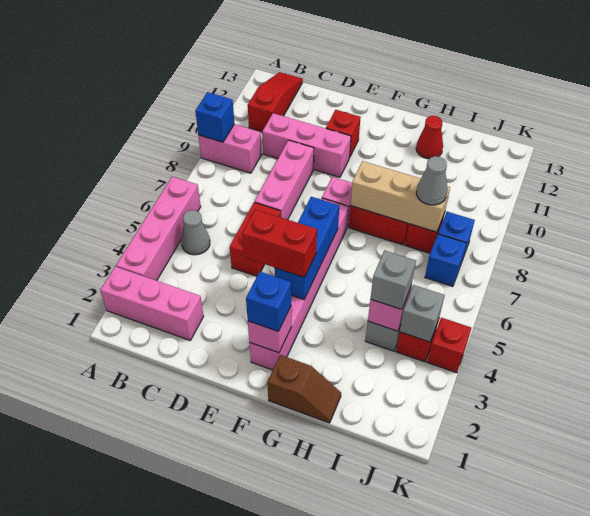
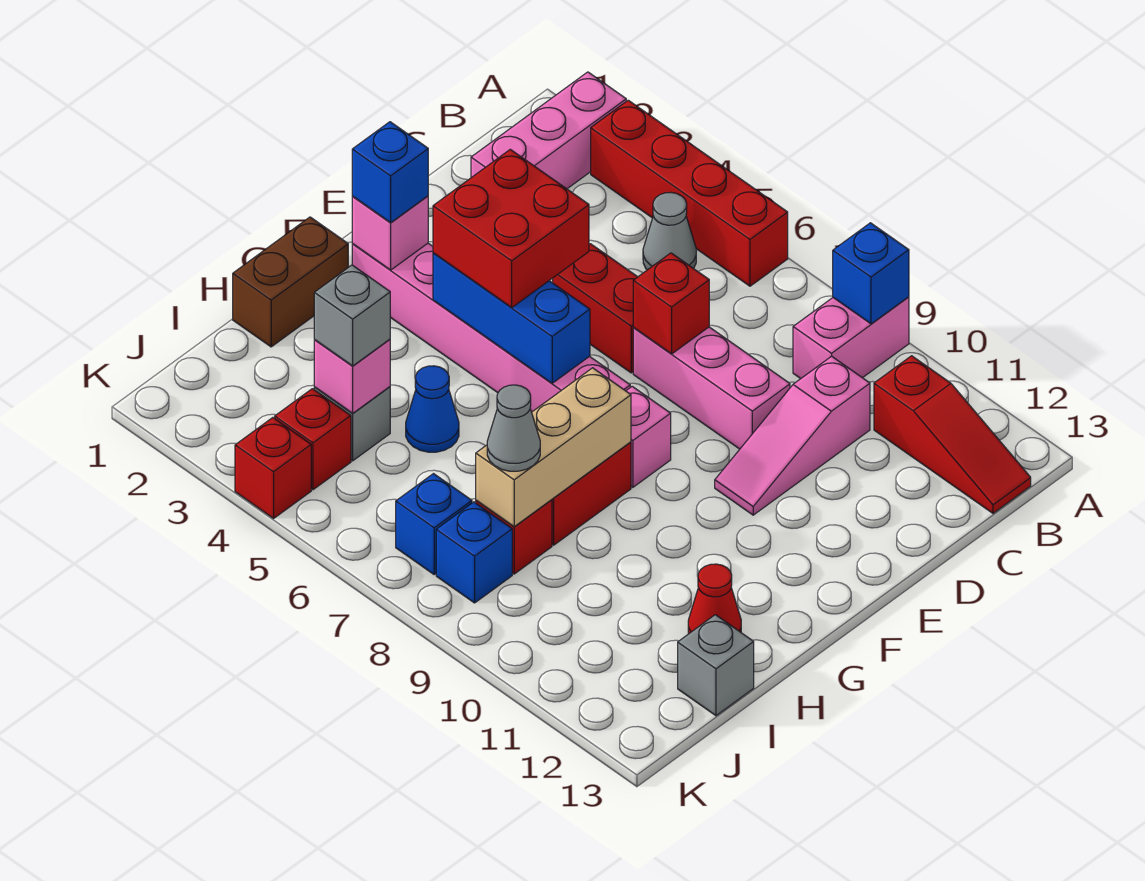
pink 1x4 brick [116,177,201,281] -> red 1x4 brick [591,100,788,286]
pink 1x3 brick [262,113,351,177] -> pink 1x3 slope [715,356,870,515]
red 1x2 brick [242,209,317,277] -> red 2x2 brick [433,149,589,308]
red 1x1 brick [326,110,361,158] -> red 1x1 brick moved to [633,253,709,354]
brown 1x2 slope [267,355,341,423] -> brown 1x2 brick [233,217,348,347]
none -> blue 1x1 cone [406,366,459,452]
grey 1x1 brick [400,285,445,342] -> grey 1x1 brick moved to [678,615,754,716]

